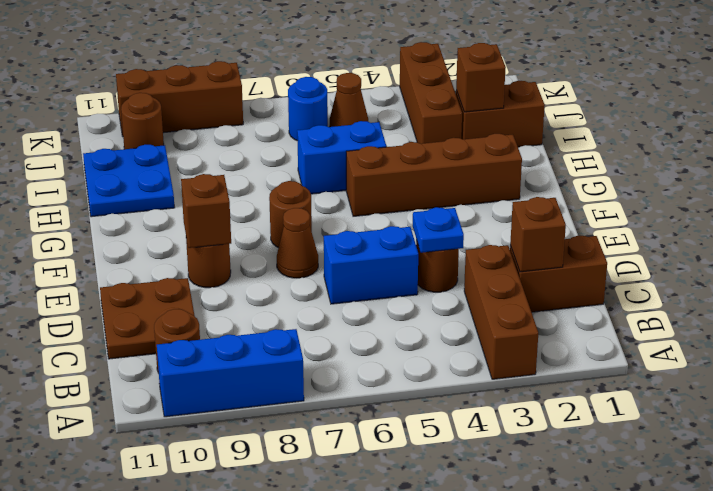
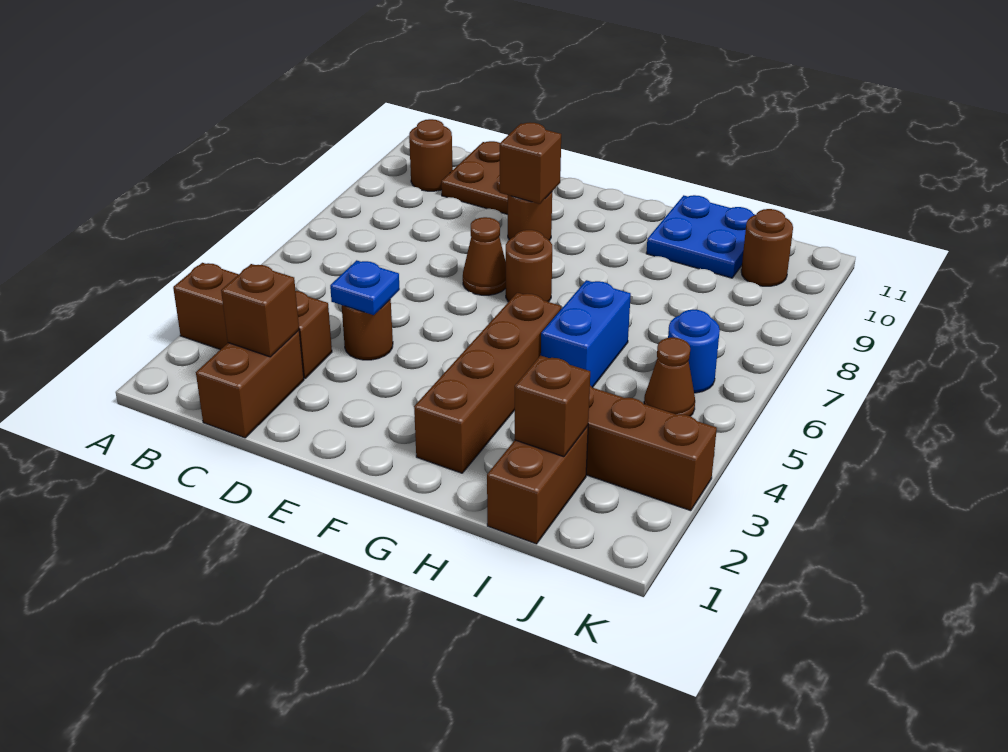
blue 1x3 brick [157,329,304,417] -> none
blue 1x2 brick [324,226,418,304] -> none
brown 1x3 brick [116,61,243,136] -> none

